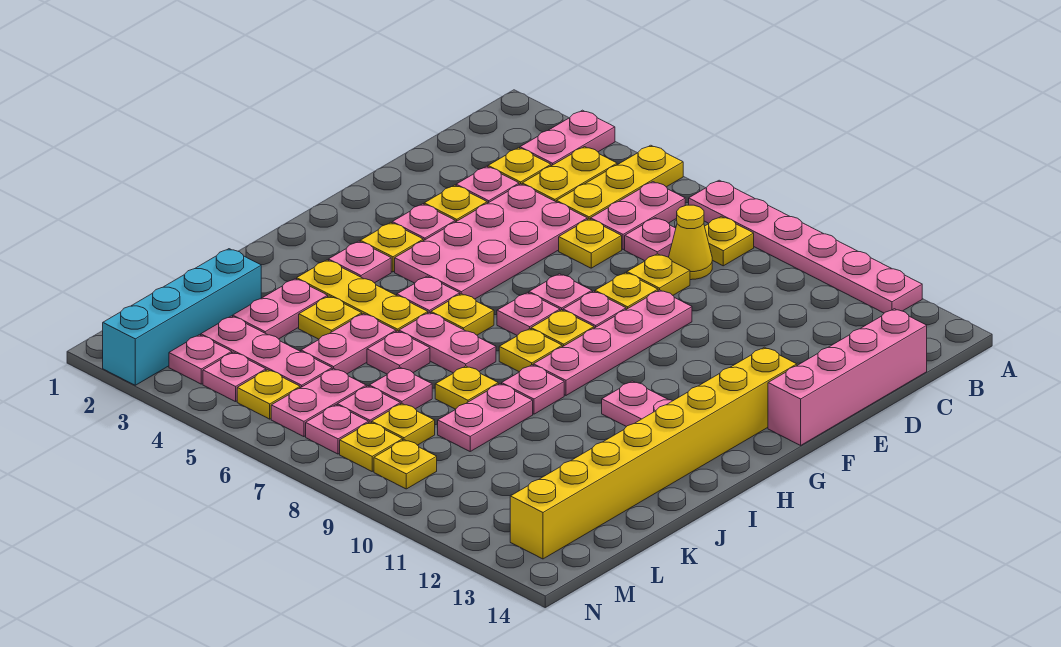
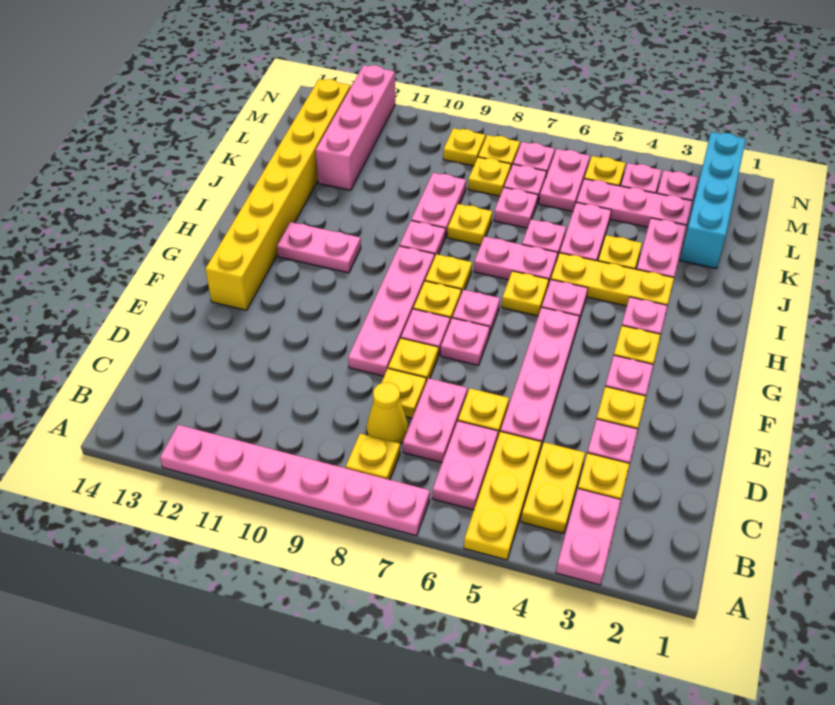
pink 1x1 plate [625,218,676,261] -> pink 1x2 plate [403,378,467,463]
pink 1x4 brick [768,309,927,445] -> pink 1x4 brick moved to [316,65,395,190]
pink 2x4 plate [395,184,587,299] -> pink 1x4 plate [501,307,579,449]

